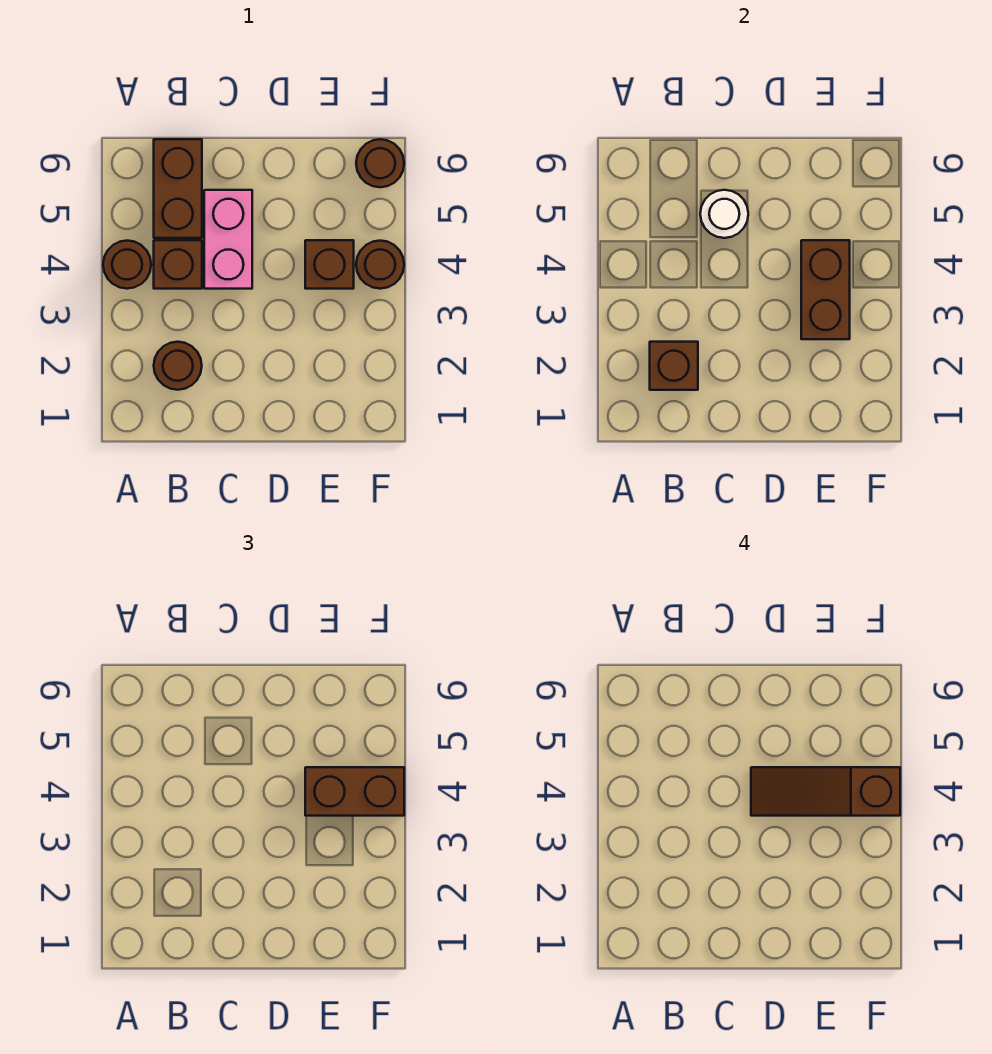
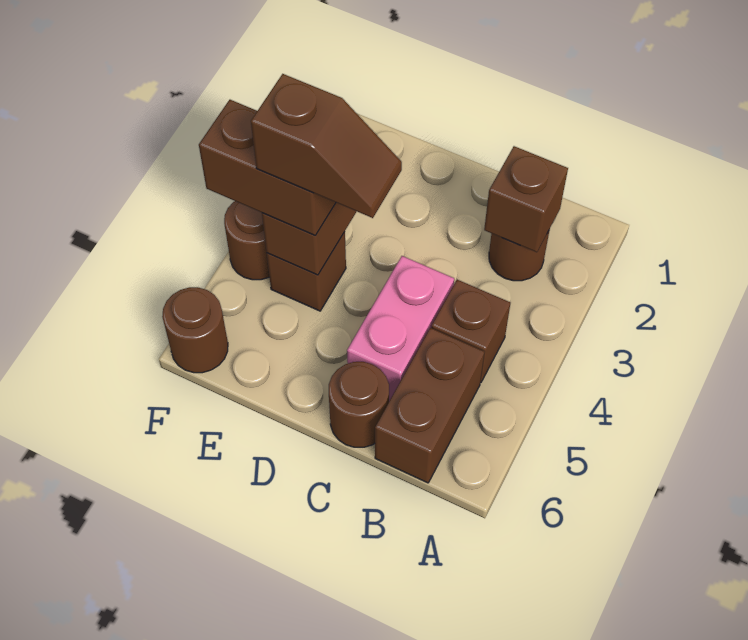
brown 1x1 round brick [103,241,151,289] -> brown 1x1 round brick moved to [329,362,389,447]
white 1x1 round brick [700,190,748,238] -> none
brown 1x3 slope [751,767,900,816] -> brown 1x2 slope [251,74,402,218]

